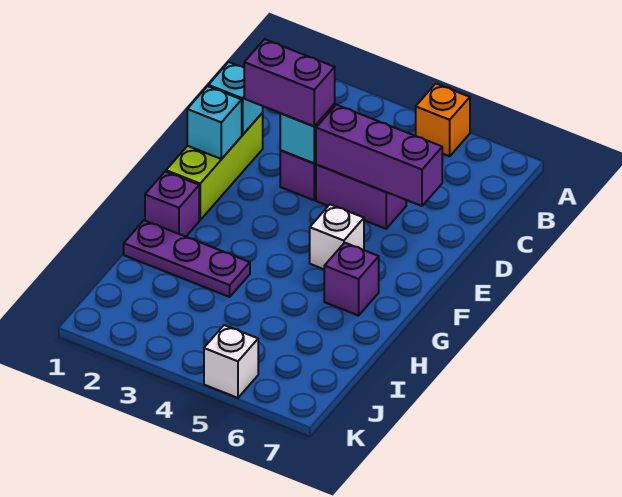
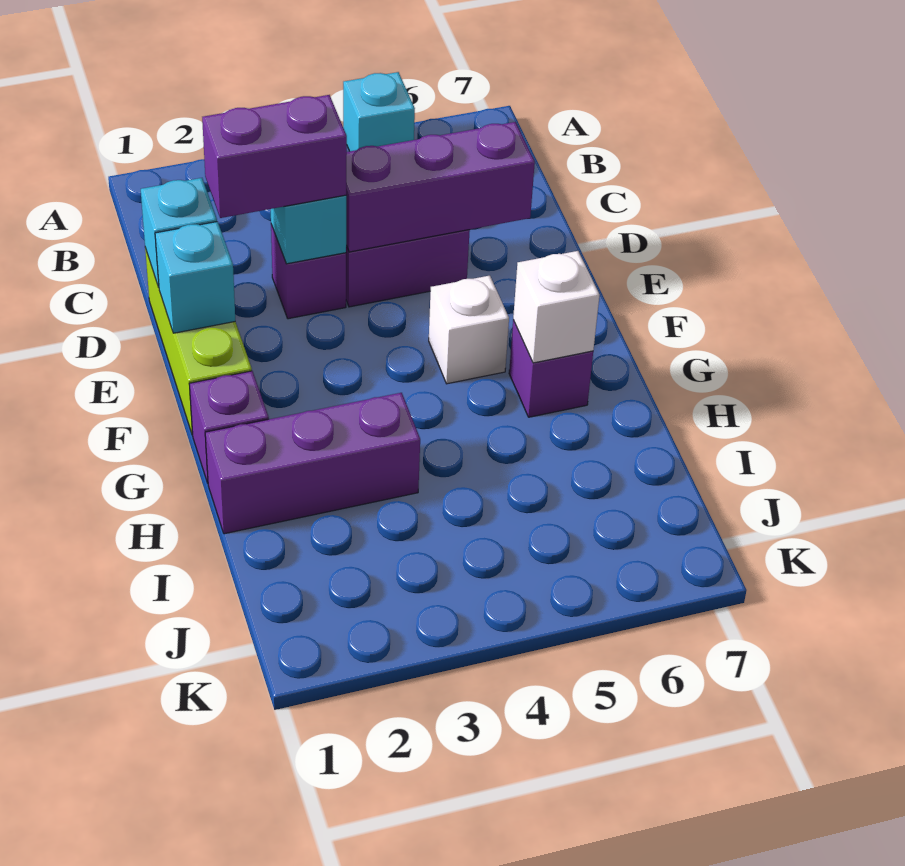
orange 1x1 brick [416,84,470,156] -> cyan 1x1 brick [343,72,415,151]
purple 1x3 plate [124,220,250,297] -> purple 1x3 brick [205,393,420,534]
white 1x1 brick [204,325,258,398] -> white 1x1 brick moved to [513,251,599,363]

